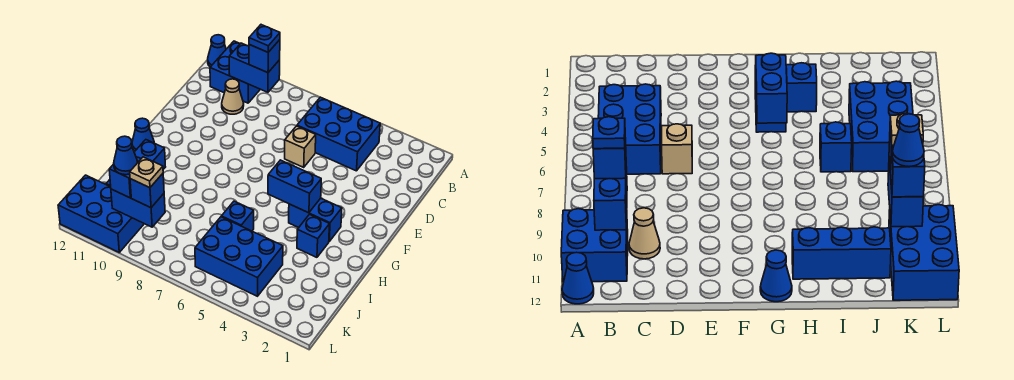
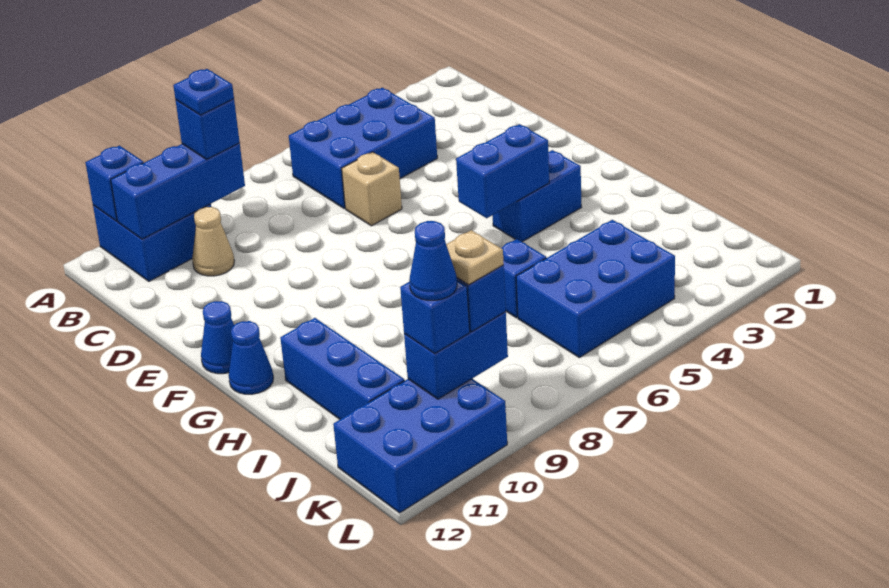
blue 1x1 cone [208,35,226,67] -> blue 1x1 cone moved to [201,301,234,374]
blue 1x2 brick [229,43,280,92] -> blue 1x3 brick [111,143,245,239]
blue 1x1 brick [297,215,330,257] -> blue 1x1 brick moved to [85,146,144,221]

